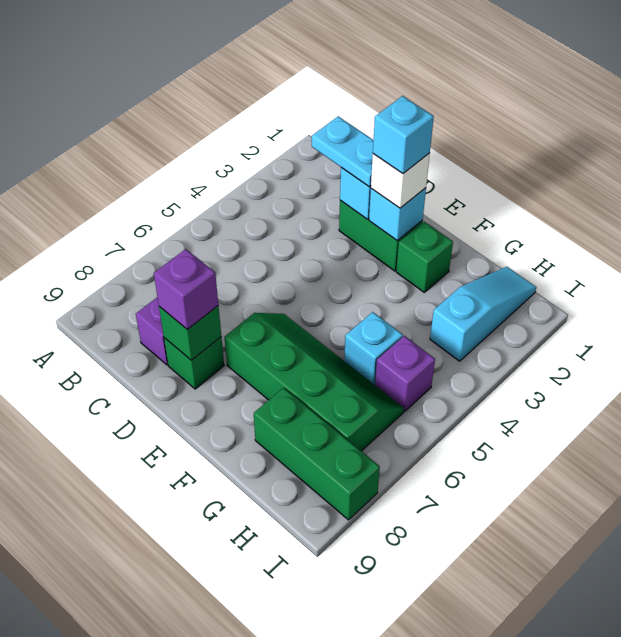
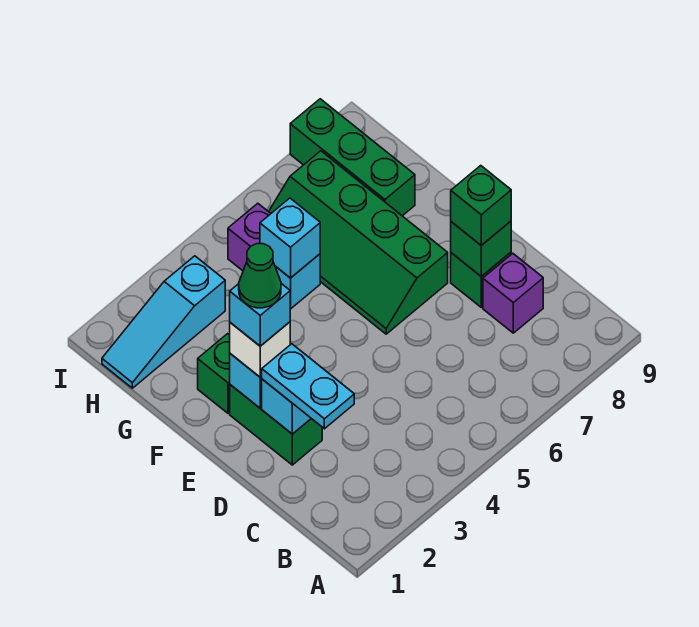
purple 1x1 brick [154,249,218,330] -> green 1x1 brick [451,166,511,245]
none -> green 1x1 cone [239,244,281,308]
none -> cyan 1x1 brick [260,198,320,278]

